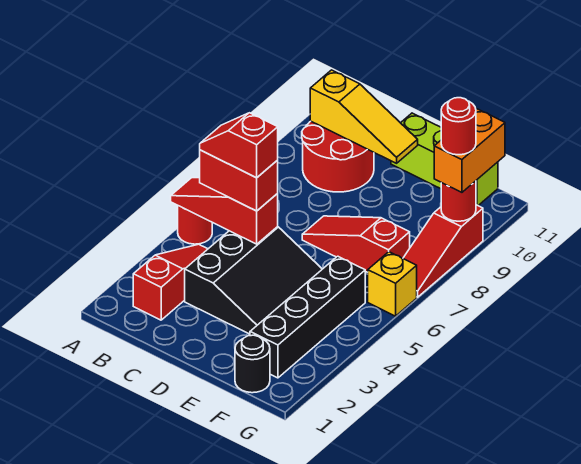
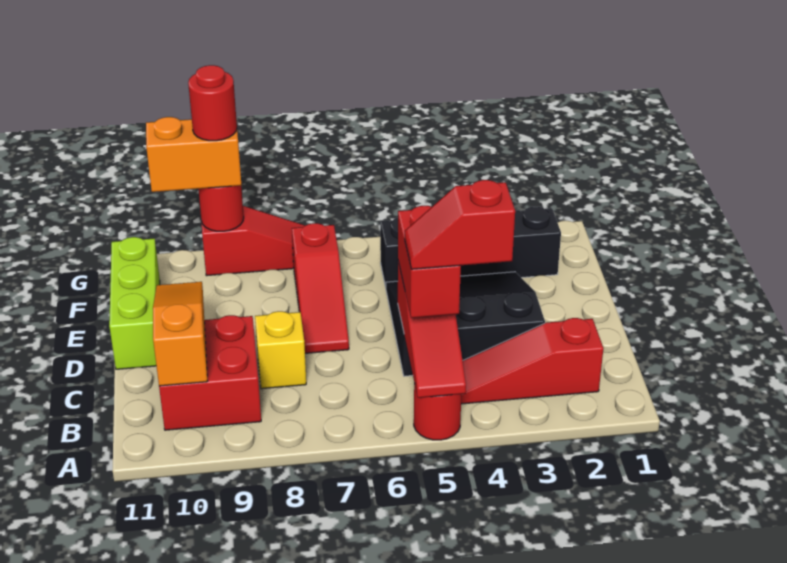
red 1x2 slope [200,113,278,178] -> red 1x2 slope turned to [405,180,515,269]
red 2x2 round brick [302,121,374,192] -> red 2x2 brick [159,315,261,430]
yellow 1x3 slope [310,70,418,163] -> orange 1x3 slope [153,282,207,386]
black 1x1 round brick [235,335,270,393] -> none
yellow 1x1 brick [368,252,417,316] -> yellow 1x1 brick moved to [255,311,306,389]

